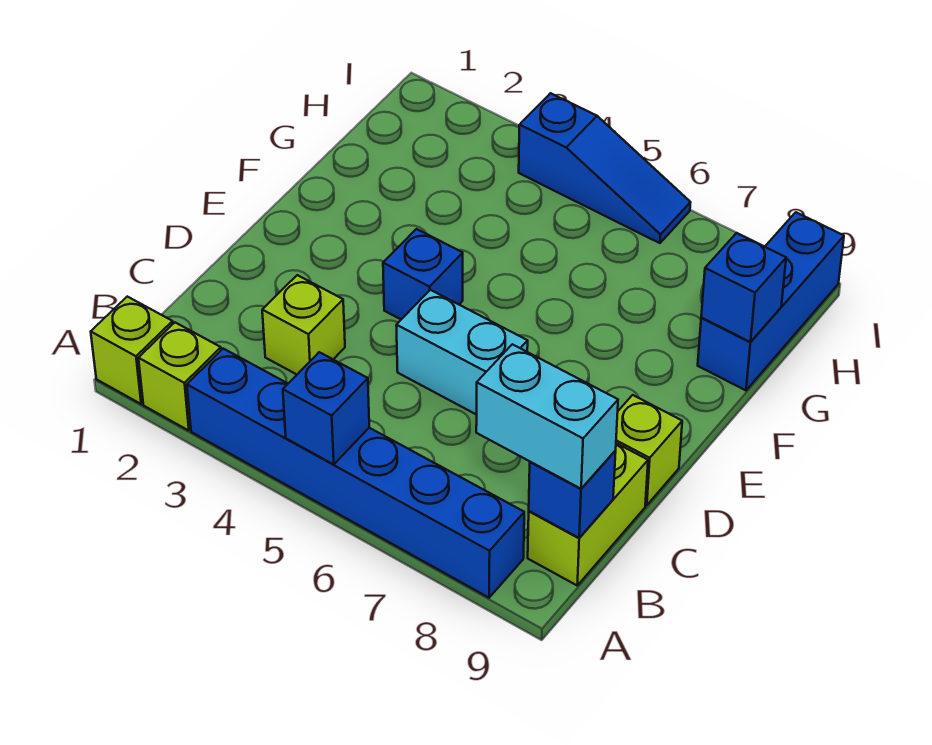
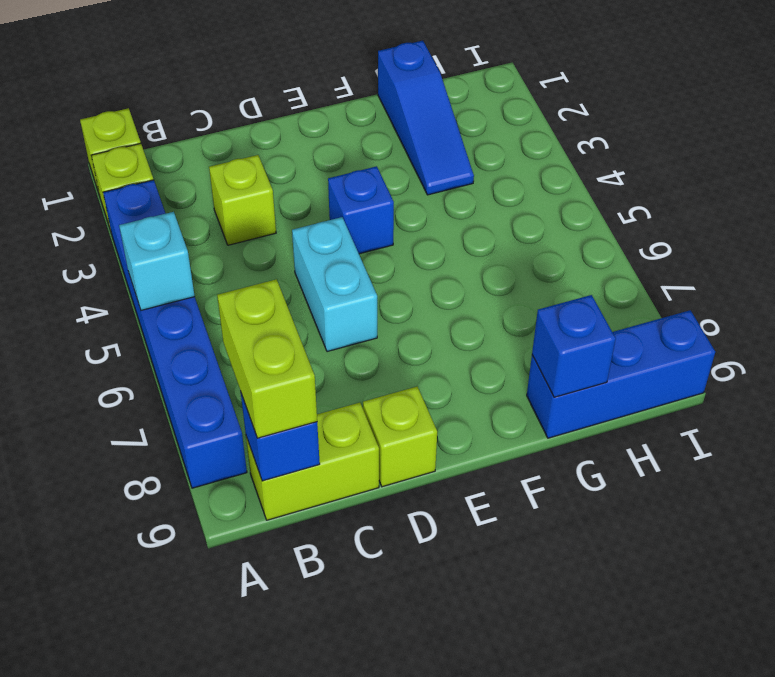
blue 1x1 brick [283,352,369,465] -> cyan 1x1 brick [119,212,195,310]
cyan 1x2 brick [476,344,618,489] -> lime 1x2 brick [217,279,317,438]
blue 1x3 slope [519,93,691,243] -> blue 1x3 slope moved to [378,41,474,195]

